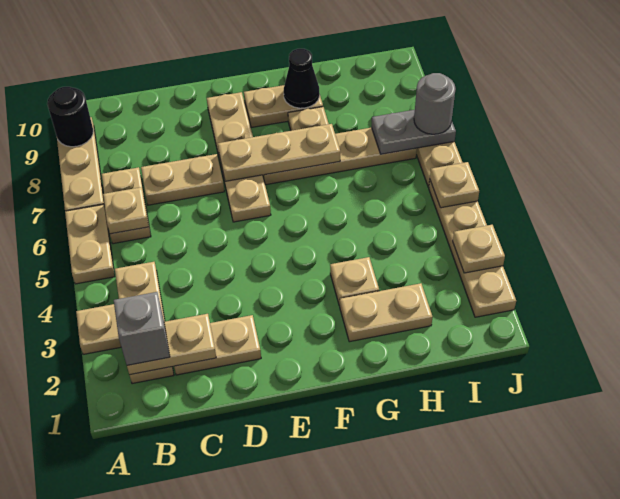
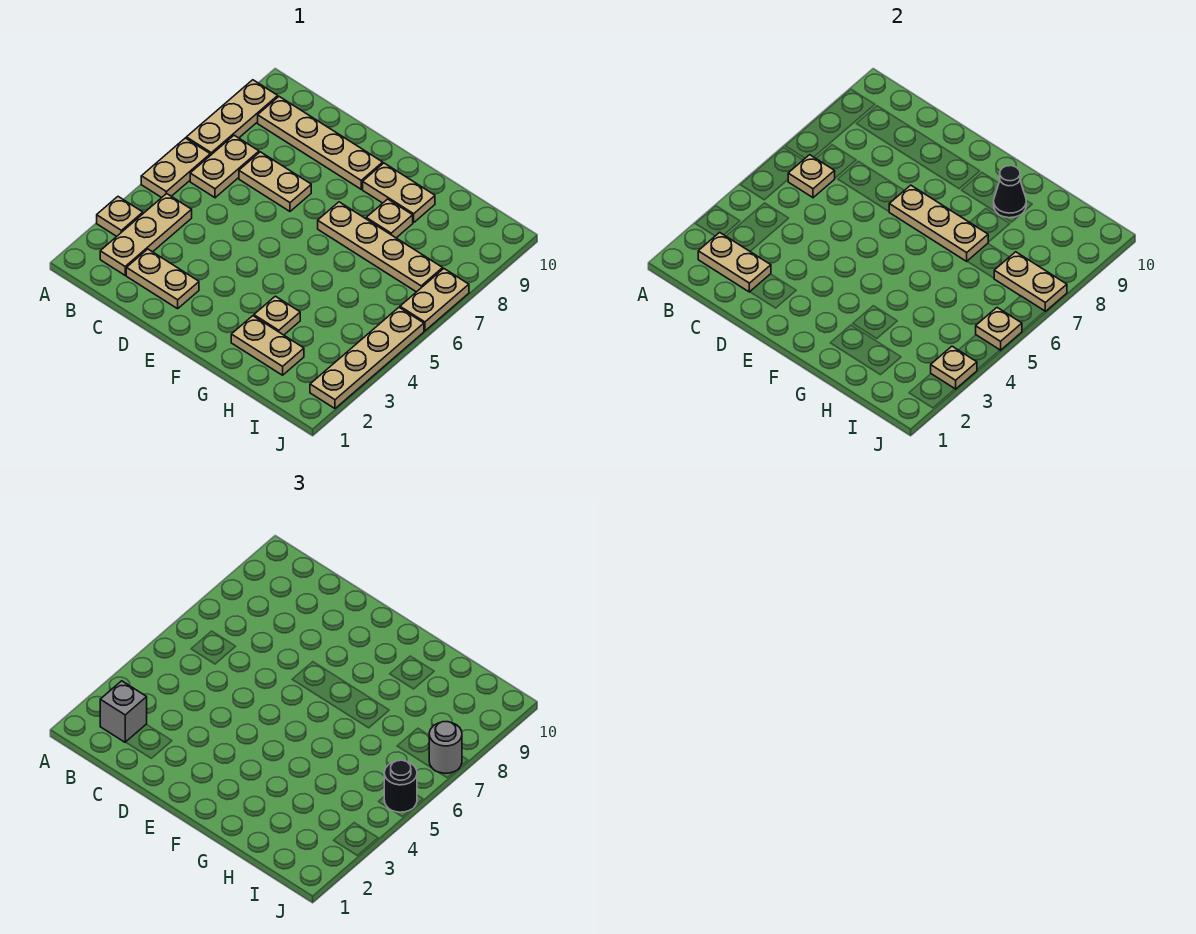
black 1x1 round brick [47,87,93,147] -> black 1x1 round brick moved to [384,760,417,812]
tan 1x4 plate [207,92,271,222] -> tan 1x4 plate turned to [258,97,383,189]
grey 1x2 plate [371,110,456,154] -> tan 1x2 plate [994,252,1067,311]

